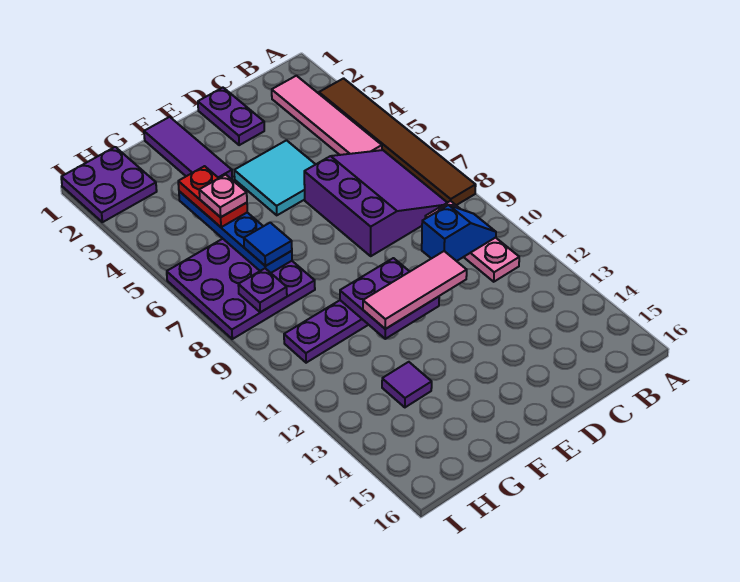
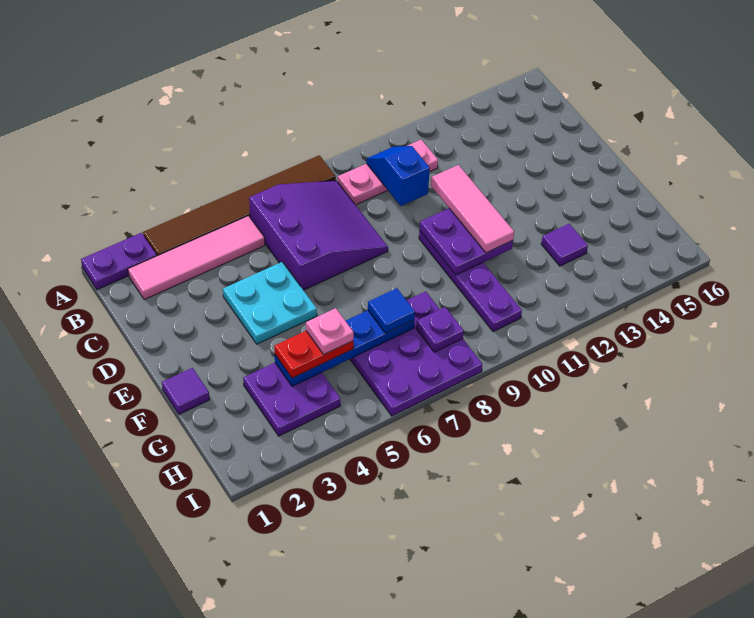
purple 3x3 slope [304,150,447,256] -> purple 3x3 slope turned to [249,181,388,290]
purple 1x2 plate [198,88,264,145] -> purple 1x2 plate moved to [81,233,157,290]
cyan 2x2 tile [234,140,316,215] -> cyan 2x2 plate [223,262,317,344]
purple 1x3 tile [144,117,232,179] -> purple 1x1 tile [162,368,209,414]
purple 2x2 plate [61,147,157,222] -> purple 2x2 plate moved to [243,363,340,436]

